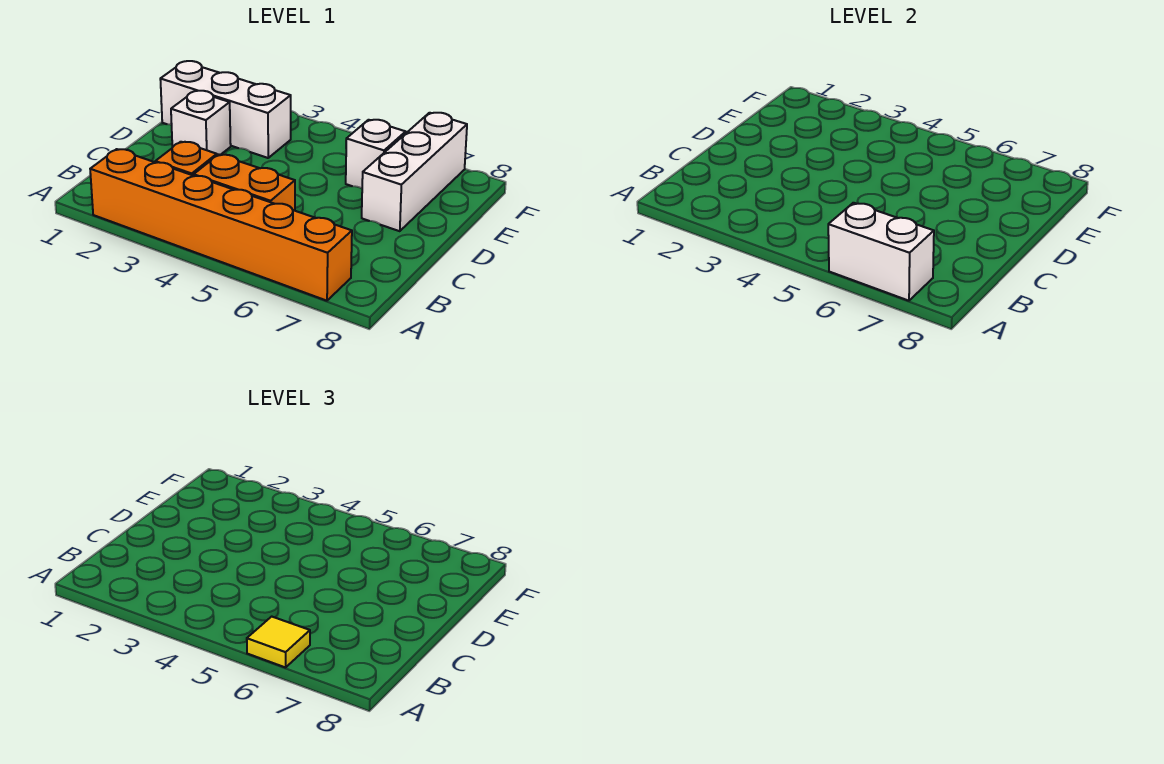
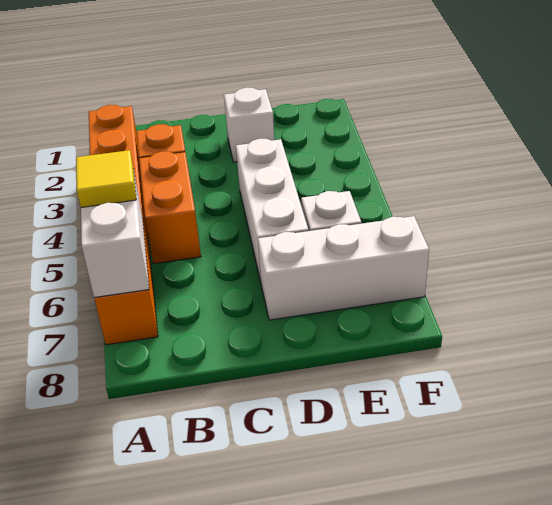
white 1x3 brick [160,61,291,158] -> white 1x3 brick moved to [236,139,308,282]

